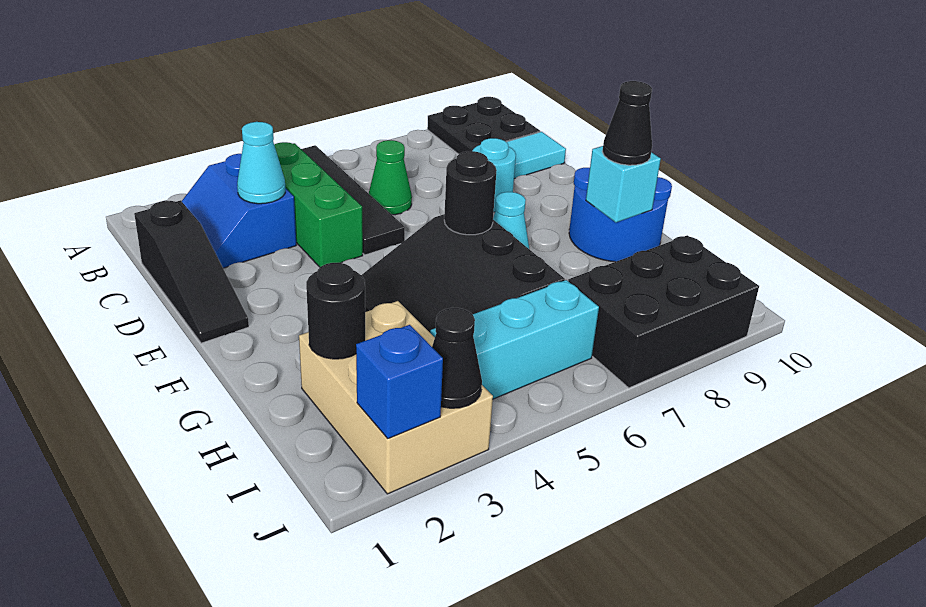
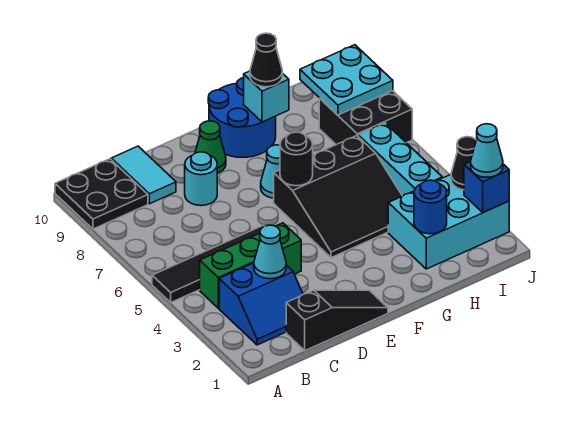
green 1x1 cone [369,140,412,215] -> green 1x1 cone moved to [195,121,226,173]
tan 2x3 brick [299,301,493,494] -> cyan 2x3 brick [388,175,509,269]
black 1x1 round brick [306,263,365,359] -> blue 1x1 round brick [414,180,447,234]
black 2x3 brick [568,235,759,388] -> black 2x2 brick [319,91,412,145]
none -> cyan 2x2 plate [300,45,393,115]
none -> cyan 1x1 cone [471,124,503,177]

